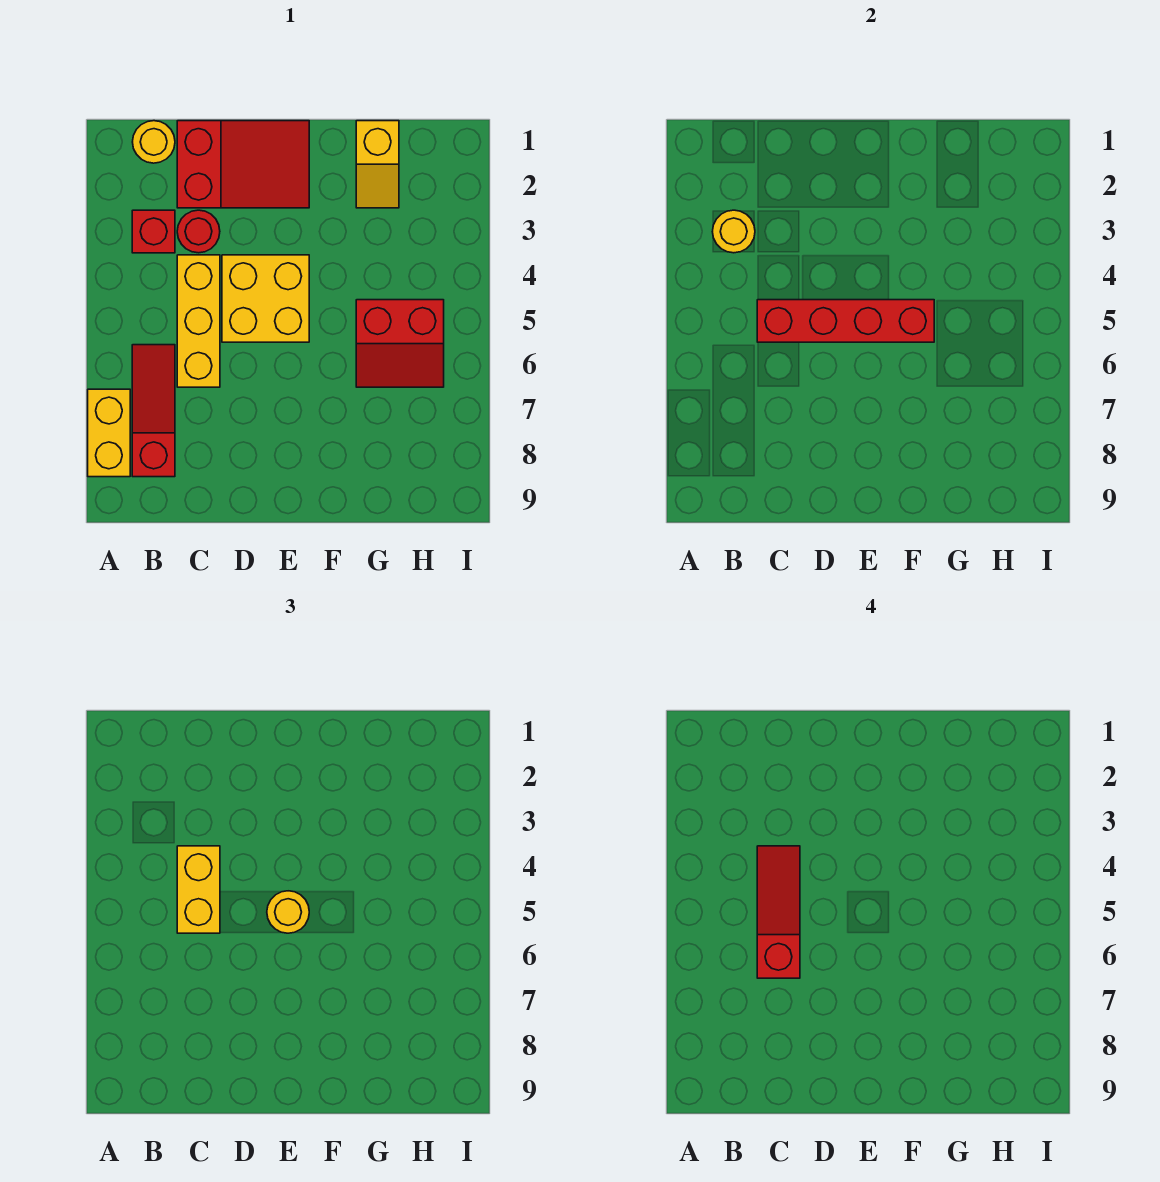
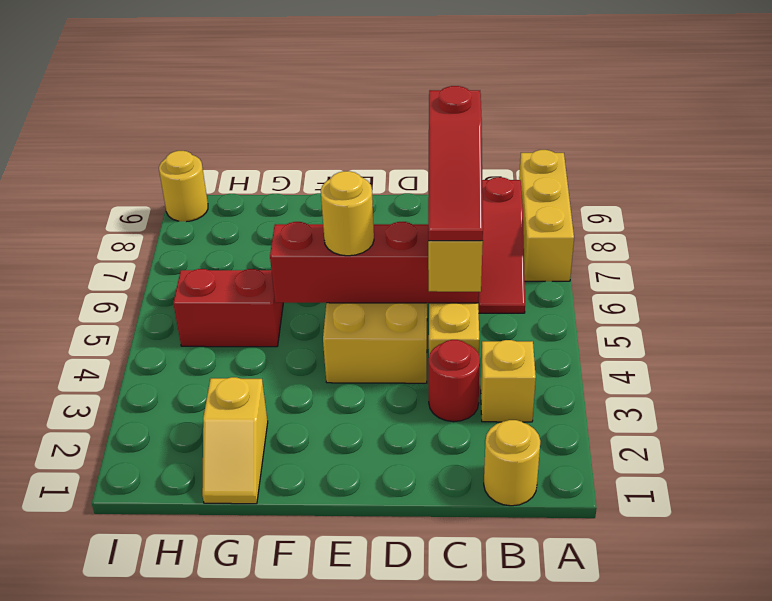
yellow 1x2 brick [88,389,130,477] -> yellow 1x3 brick [519,150,574,281]
red 1x1 brick [132,210,175,253] -> yellow 1x1 brick [481,340,536,422]
yellow 1x1 round brick [712,210,755,253] -> yellow 1x1 round brick moved to [159,151,208,222]
red 2x3 slope [177,121,309,208] -> none
yellow 1x2 slope [356,121,399,208] -> yellow 1x2 slope turned to [202,377,268,504]

